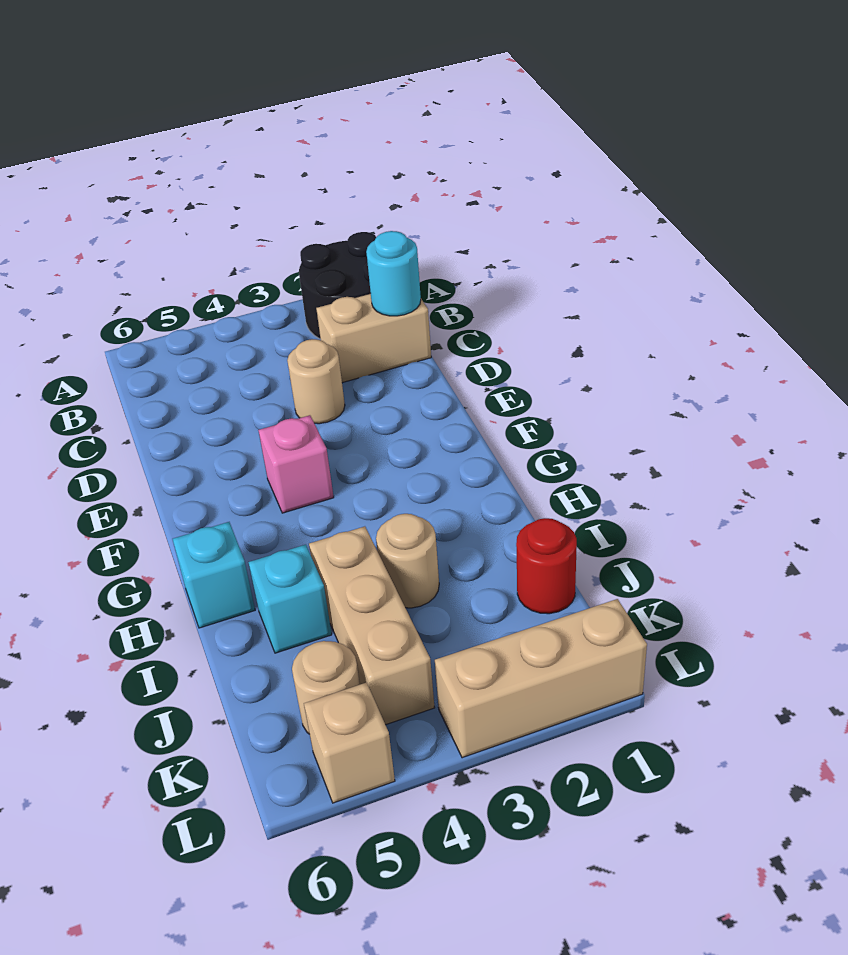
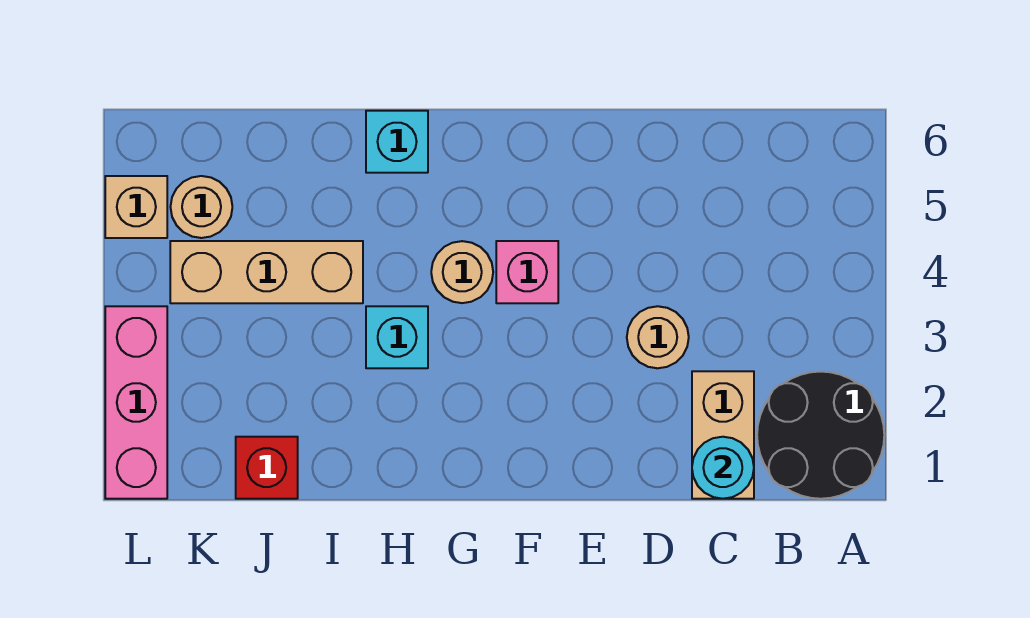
tan 1x1 round brick [376,514,439,608] -> tan 1x1 round brick moved to [431,241,493,303]
cyan 1x1 brick [248,545,332,653] -> cyan 1x1 brick moved to [366,306,428,368]
red 1x1 round brick [516,518,577,614] -> red 1x1 brick [236,437,298,499]
tan 1x3 brick [435,599,647,758] -> pink 1x3 brick [105,306,167,499]

